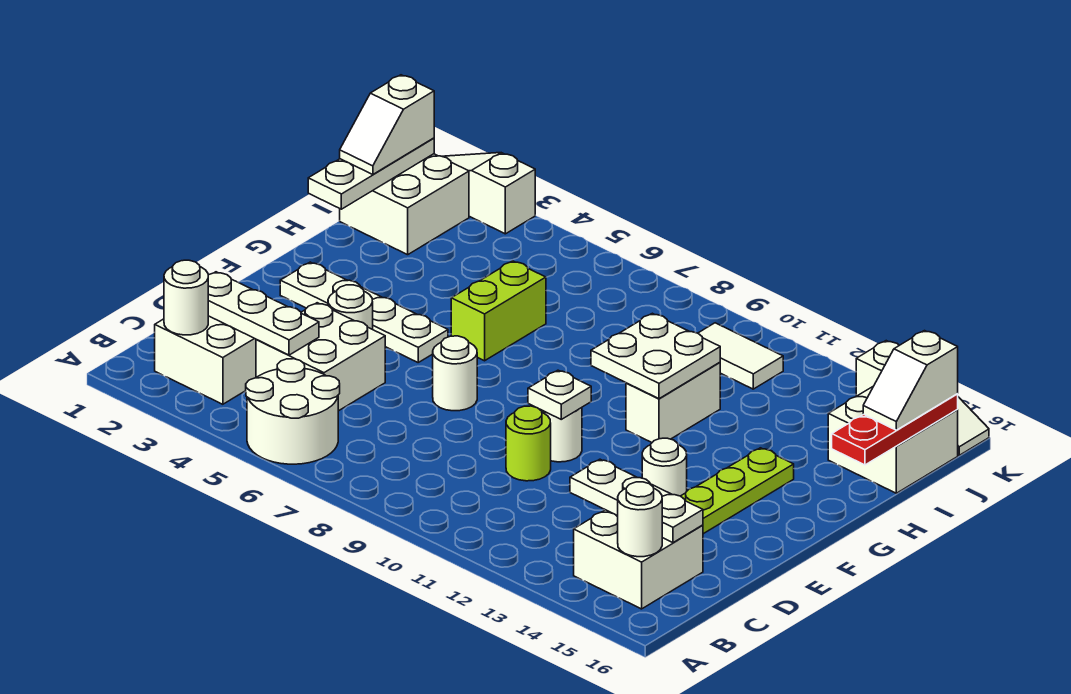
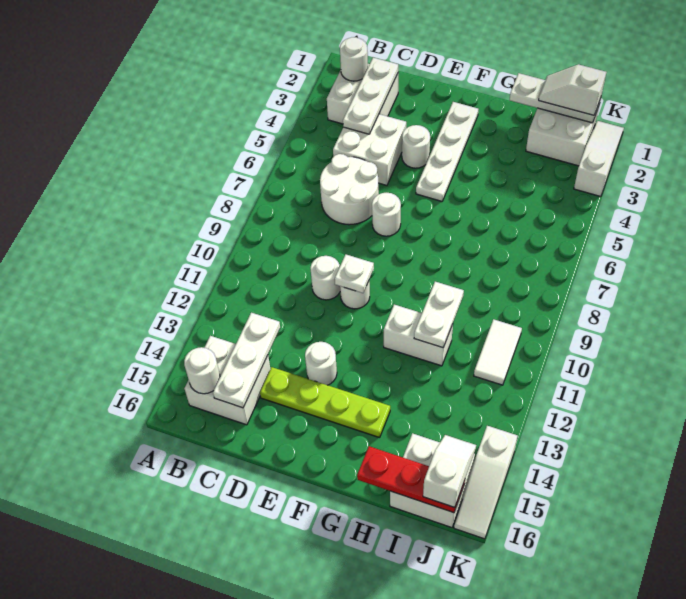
white 2x2 round brick [246,359,340,464] -> white 2x2 round brick moved to [320,154,379,225]
lime 1x1 round brick [506,406,551,481] -> white 1x1 round brick [310,256,340,300]
lime 1x2 brick [451,261,546,361] -> none
white 2x2 plate [591,313,720,399] -> white 1x2 plate [414,282,464,348]
white 1x2 slope [863,331,958,430] -> white 1x2 slope turned to [423,435,476,507]

